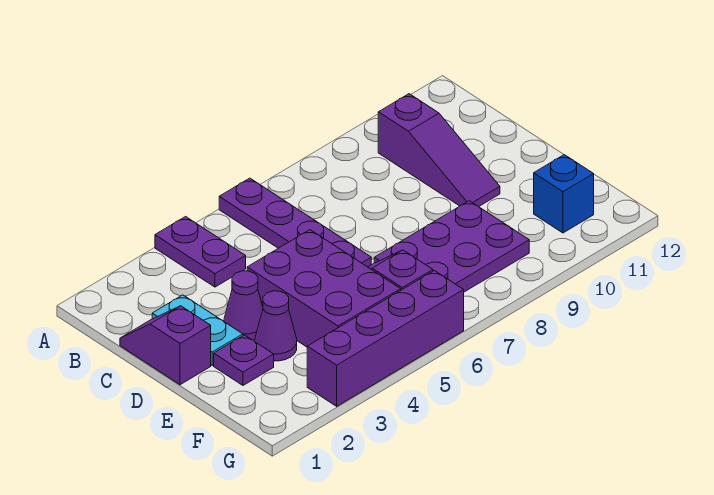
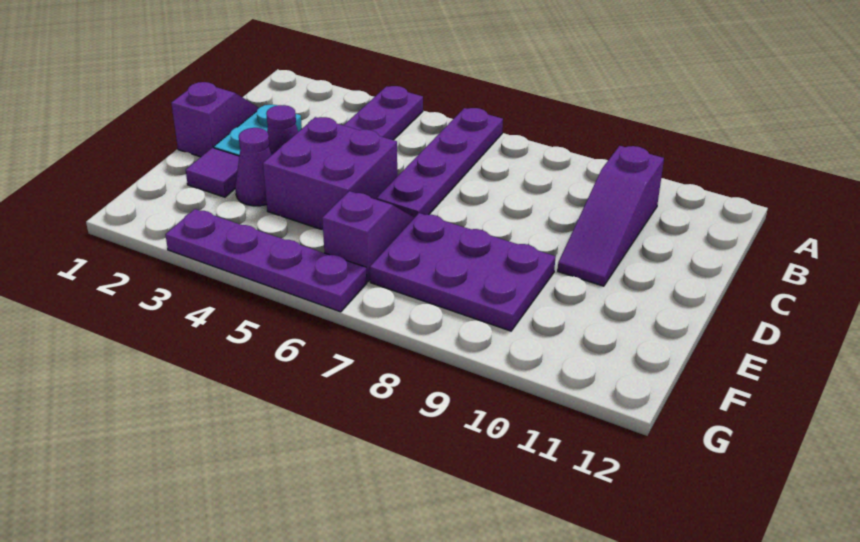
purple 2x3 brick [247,230,401,347] -> purple 2x2 brick [263,117,397,230]
purple 1x1 plate [214,335,274,385] -> purple 1x1 tile [186,148,239,197]
blue 1x1 brick [534,155,594,233] -> none
purple 1x4 brick [307,271,464,406] -> purple 1x4 plate [165,209,367,312]

